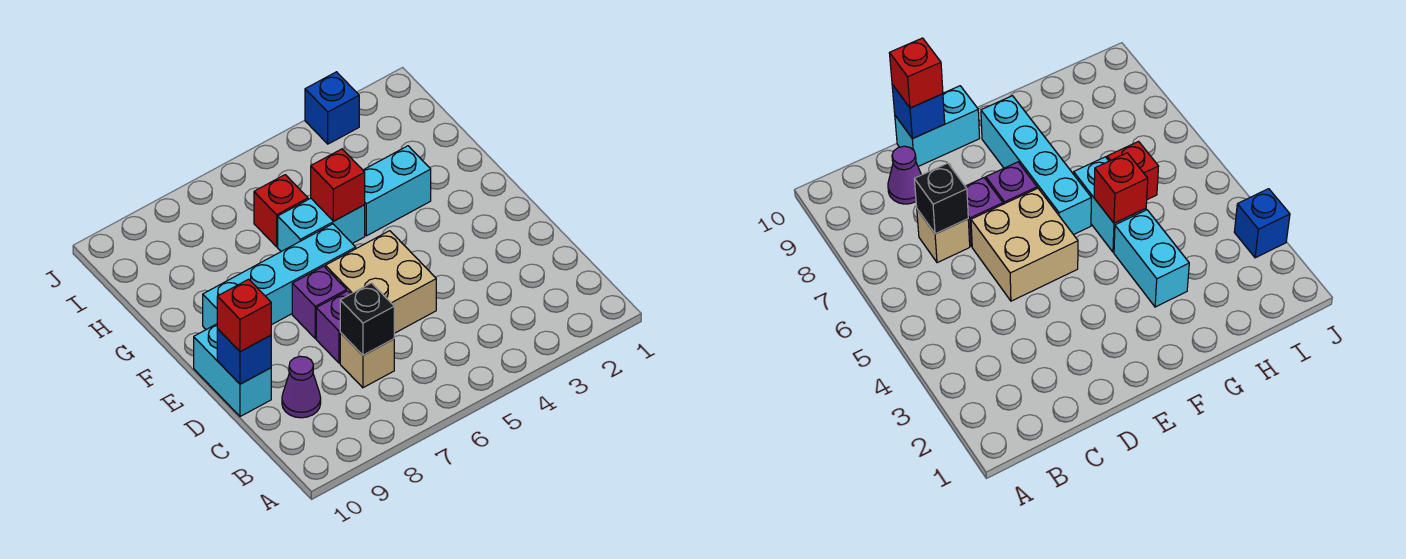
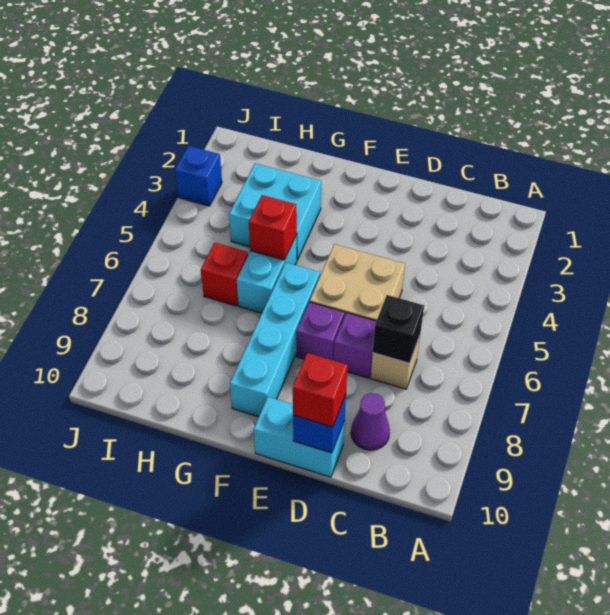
cyan 1x2 brick [363,146,431,236] -> cyan 2x2 brick [229,163,321,260]

